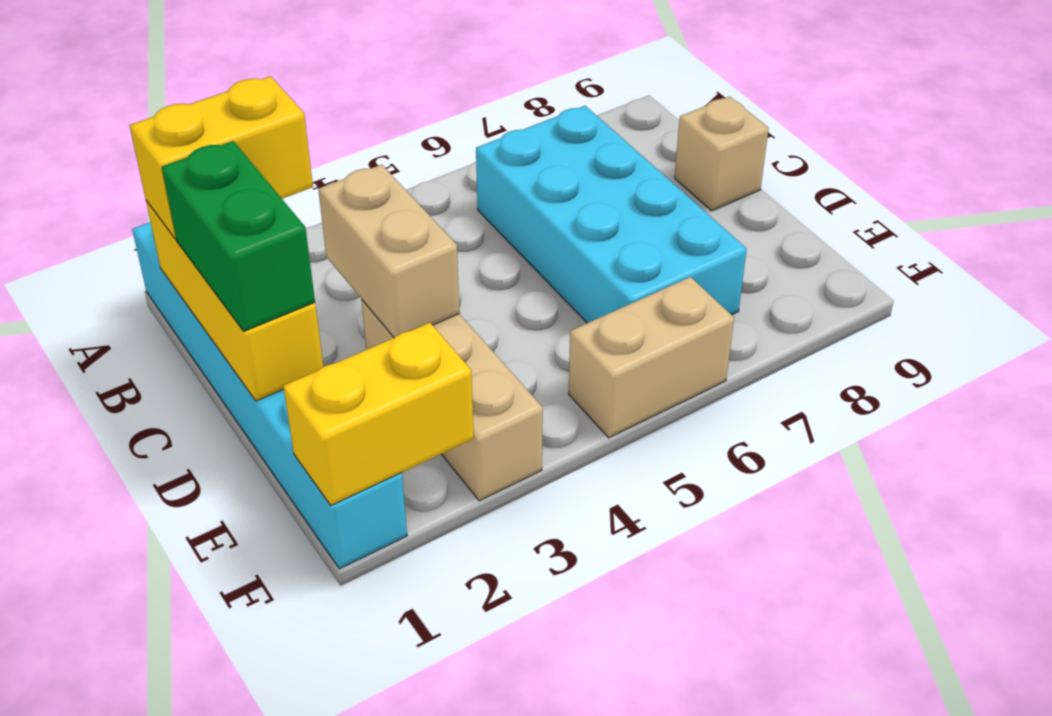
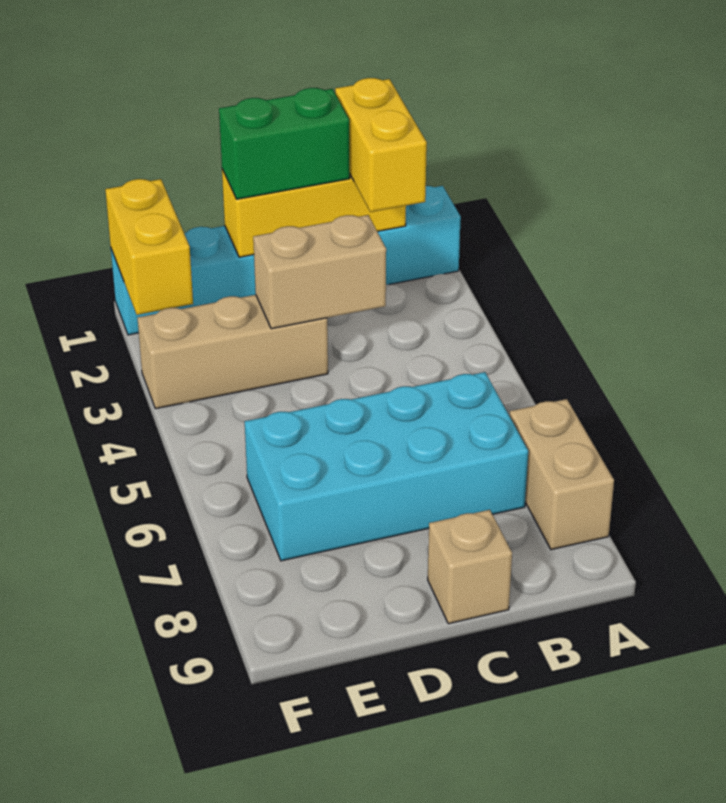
tan 1x2 brick [569,277,734,438] -> tan 1x2 brick moved to [510,399,614,550]

